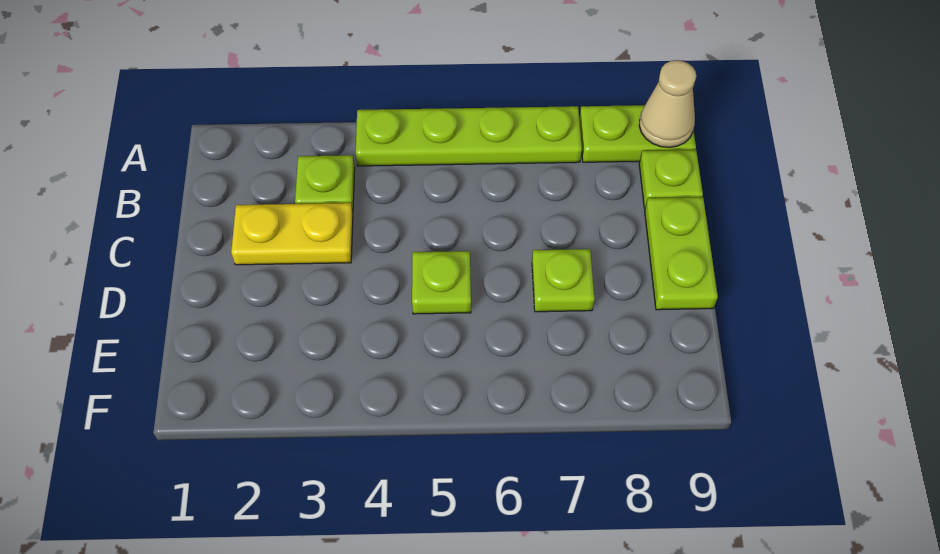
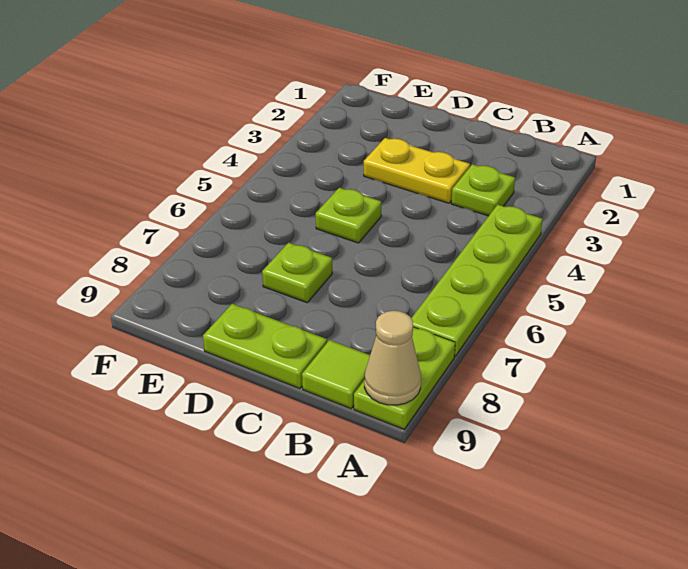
lime 1x1 plate [639,150,703,208] -> lime 1x1 tile [302,340,370,409]
yellow 1x2 plate [231,203,353,265] -> yellow 1x2 plate turned to [364,138,470,203]

